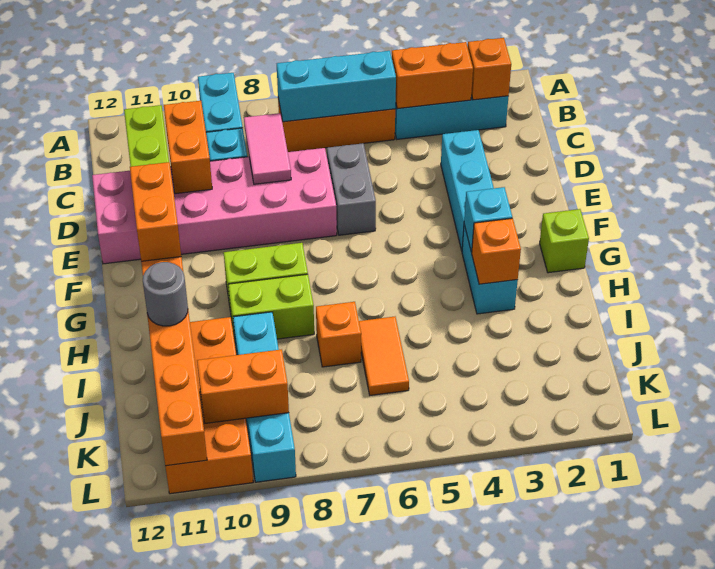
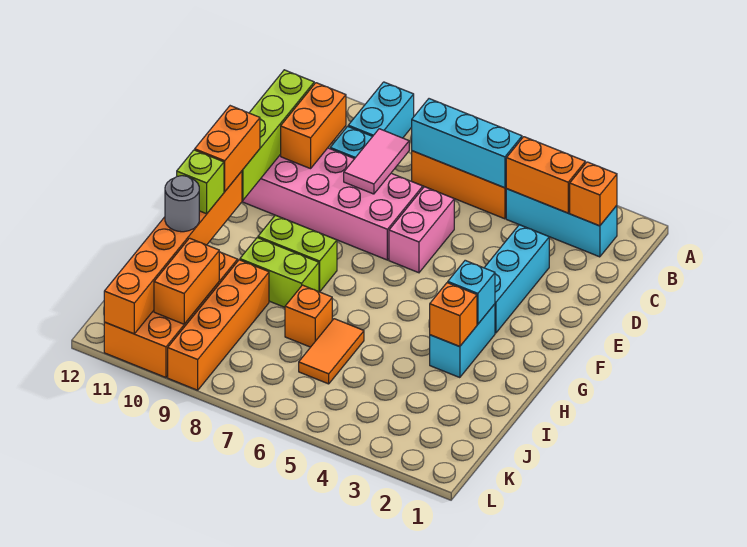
grey 1x2 brick [327,143,376,235] -> pink 1x2 brick [389,187,454,273]
lime 1x1 brick [540,209,589,273] -> lime 1x1 brick moved to [177,150,224,214]
cyan 1x4 brick [233,312,296,482] -> orange 1x4 brick [168,260,269,390]
orange 1x2 brick [197,349,289,423] -> orange 1x2 brick turned to [154,238,219,324]

